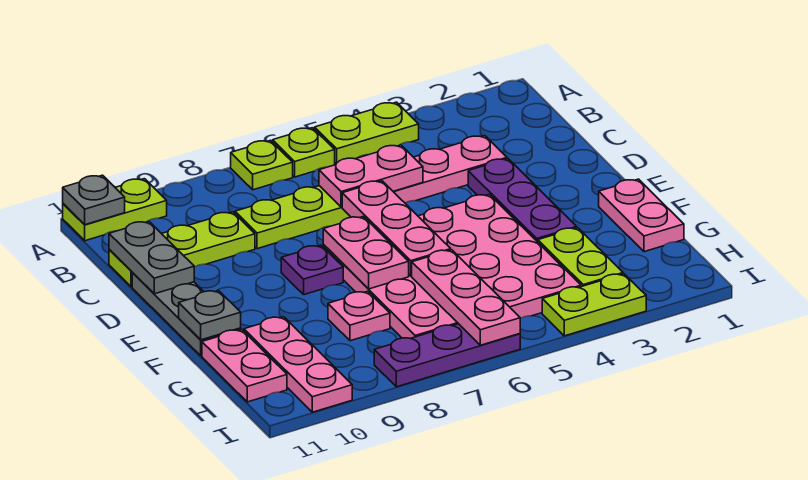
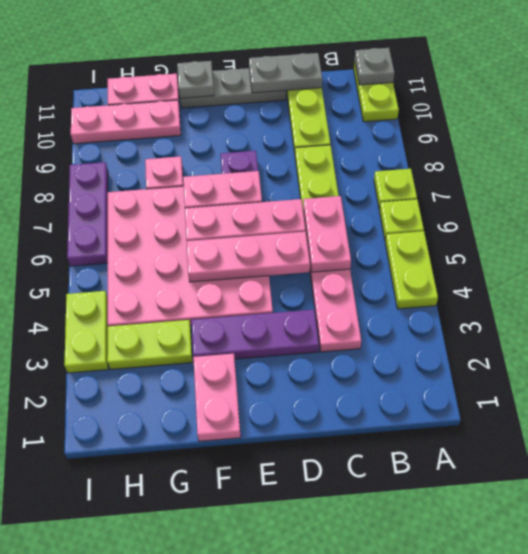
pink 1x2 plate [599,179,684,252] -> pink 1x2 plate turned to [193,353,241,441]
pink 1x3 plate [412,250,520,345] -> pink 1x3 plate moved to [186,232,310,282]

